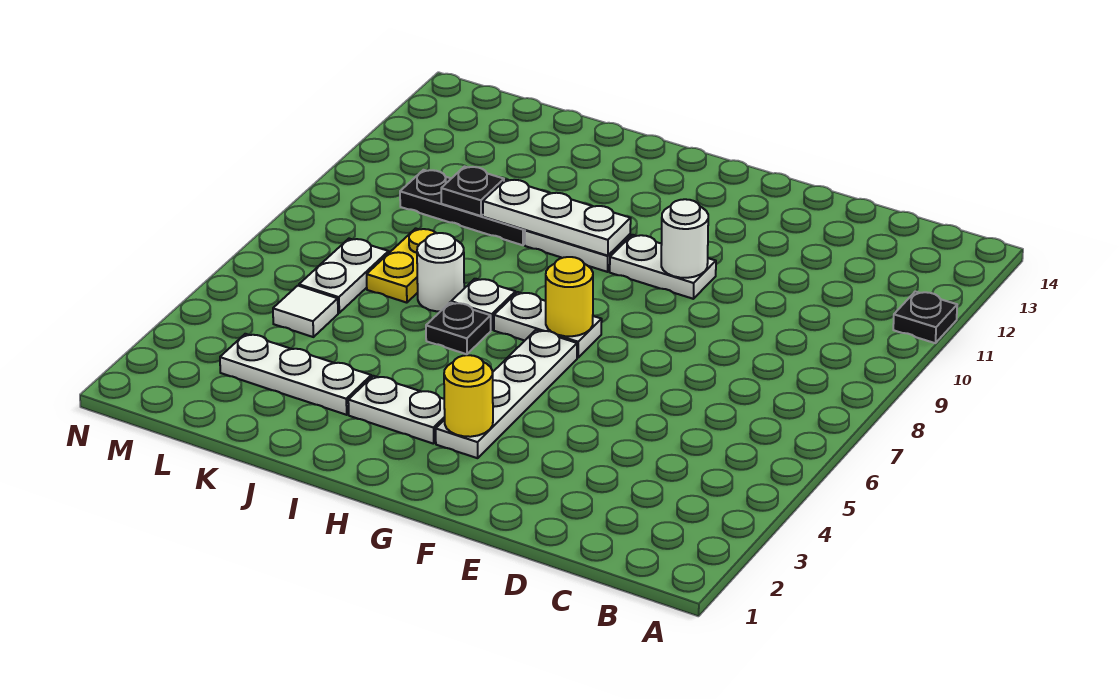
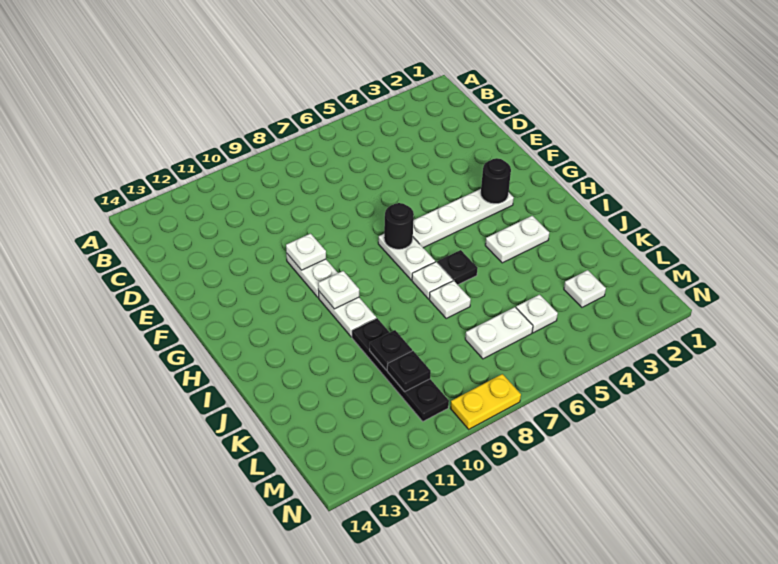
black 1x1 plate [893,292,957,343] -> black 1x1 plate moved to [387,351,431,392]
white 1x1 round brick [661,199,708,278] -> white 1x1 plate [286,234,326,270]
yellow 1x1 round brick [444,355,493,437] -> black 1x1 round brick [481,158,511,204]
yellow 1x1 round brick [546,257,593,336] -> black 1x1 round brick [384,203,414,249]
white 1x2 plate [348,376,445,444] -> white 1x2 plate turned to [485,216,549,263]
white 1x3 plate [483,179,631,256] -> white 1x1 plate [318,271,359,309]
white 1x3 plate [220,334,371,415] -> white 1x1 plate [564,270,606,307]
white 1x1 round brick [417,233,464,311] -> white 1x1 plate [429,281,471,318]
black 1x3 plate [400,170,525,245] -> black 1x4 plate [352,318,449,421]
yellow 1x2 plate [367,228,436,303] -> yellow 1x2 plate moved to [450,374,521,429]
white 1x1 tile [273,286,338,337] -> white 1x1 plate [516,295,558,333]

